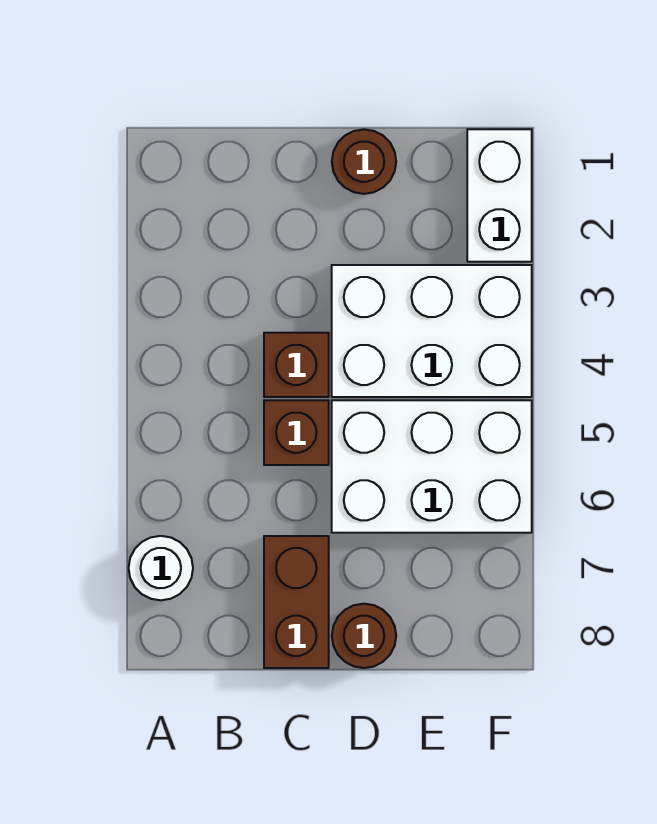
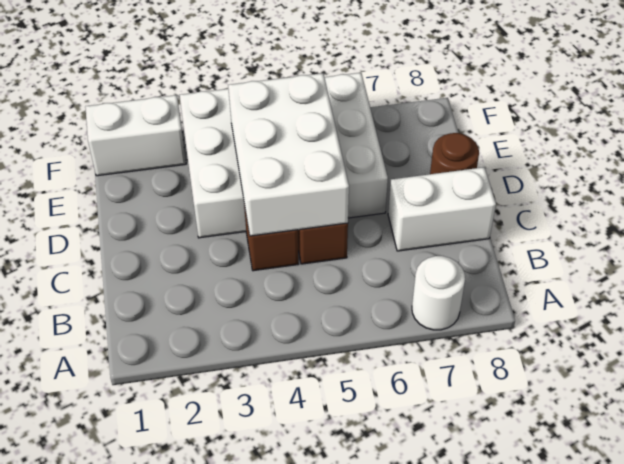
none -> white 2x3 brick [228,73,349,236]
brown 1x2 brick [264,536,329,668] -> white 1x2 brick [388,167,496,251]
brown 1x1 round brick [332,129,396,194] -> none

